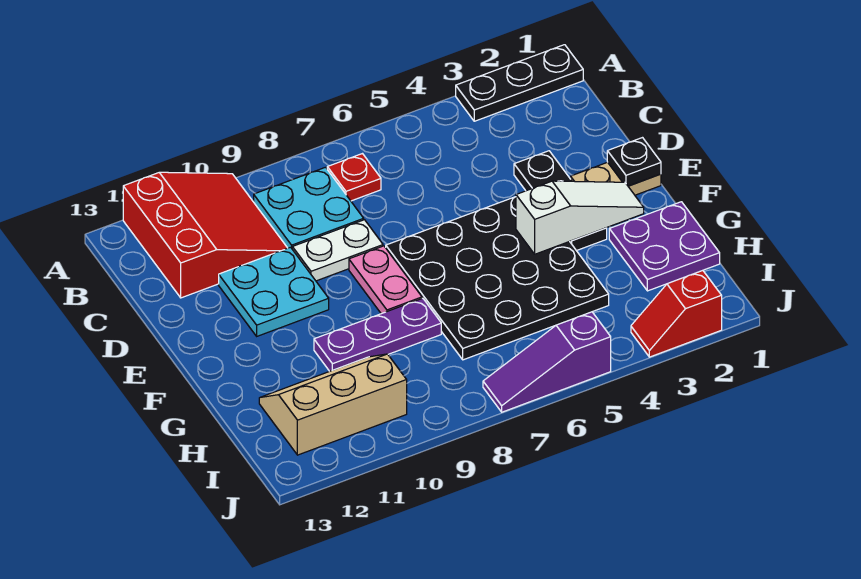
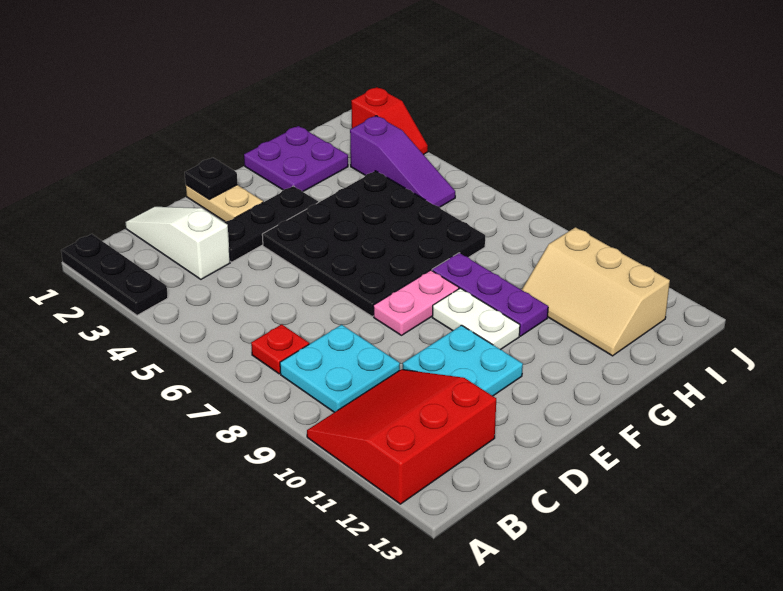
white 1x2 plate [292,220,383,281] -> white 1x2 plate moved to [432,288,520,350]
white 1x3 slope [516,181,644,254] -> white 1x3 slope moved to [125,207,230,279]
purple 1x3 slope [483,312,611,412] -> purple 1x3 slope moved to [350,116,455,207]

